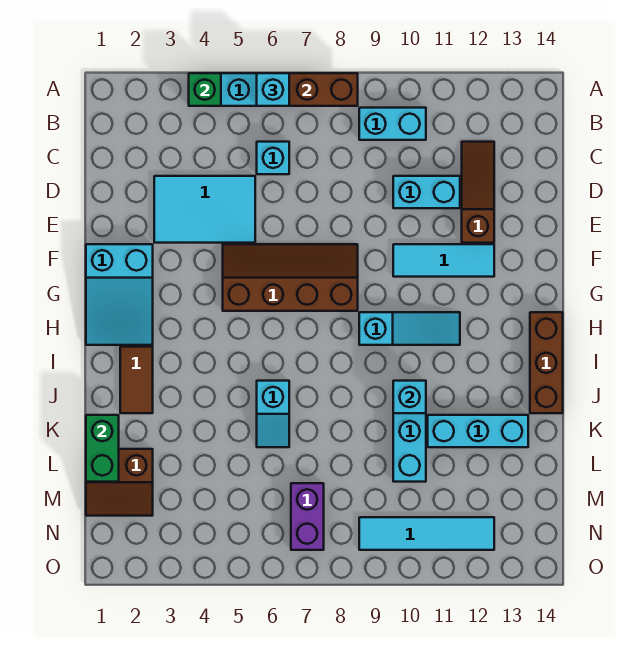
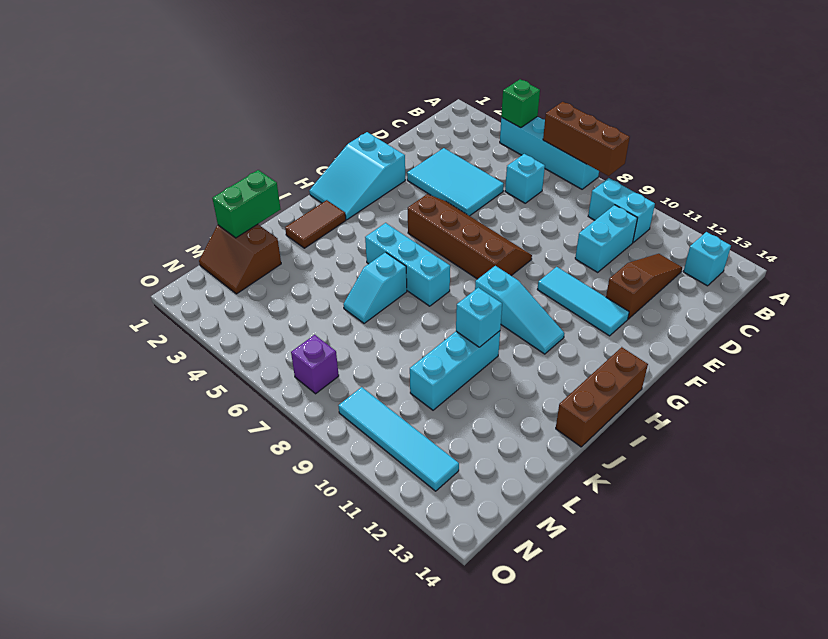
cyan 1x1 brick [257,73,289,106] -> cyan 1x1 brick moved to [683,232,731,286]
cyan 1x2 brick [393,176,460,208] -> cyan 1x2 brick turned to [575,205,637,272]
cyan 1x3 brick [428,415,528,447] -> cyan 1x3 brick moved to [365,223,450,306]
purple 1x2 brick [291,483,324,550] -> purple 1x1 brick [291,335,339,394]

